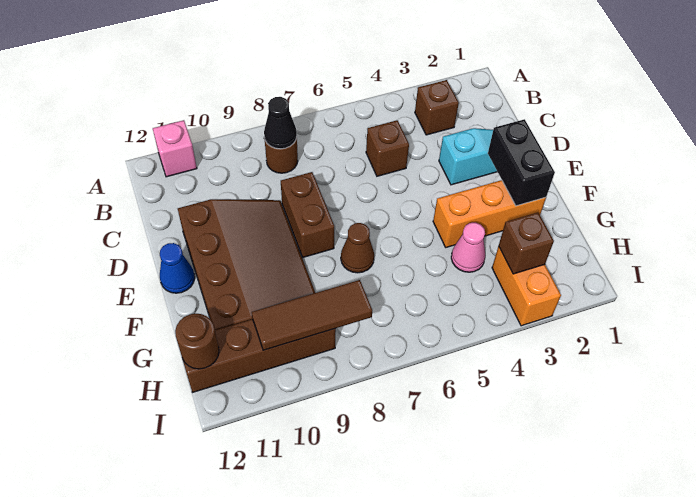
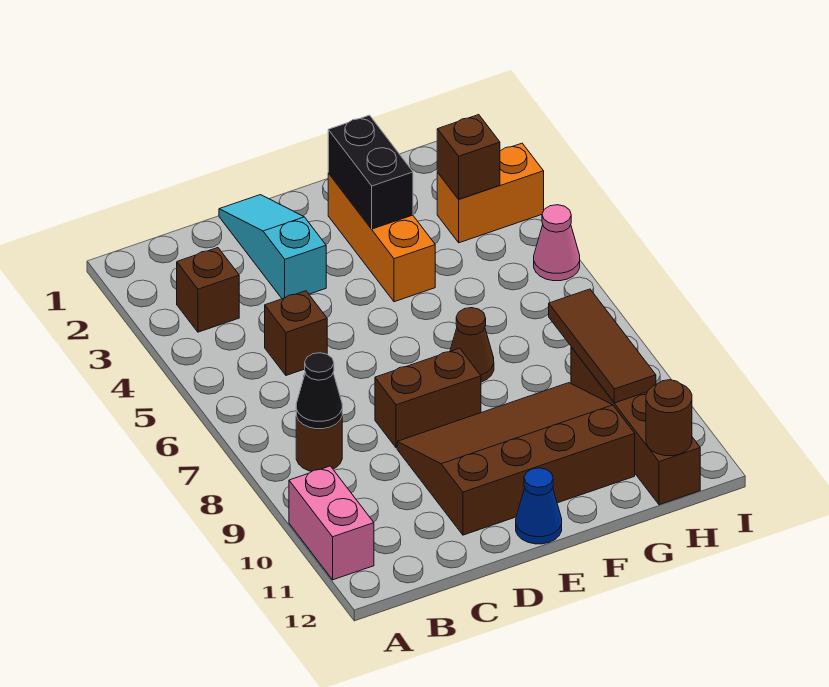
pink 1x1 brick [153,120,197,177] -> pink 1x2 brick [289,466,374,580]
black 1x2 brick [488,119,555,206] -> black 1x2 brick turned to [328,115,413,229]
pink 1x1 cone [451,223,485,272] -> pink 1x1 cone moved to [534,205,580,281]

